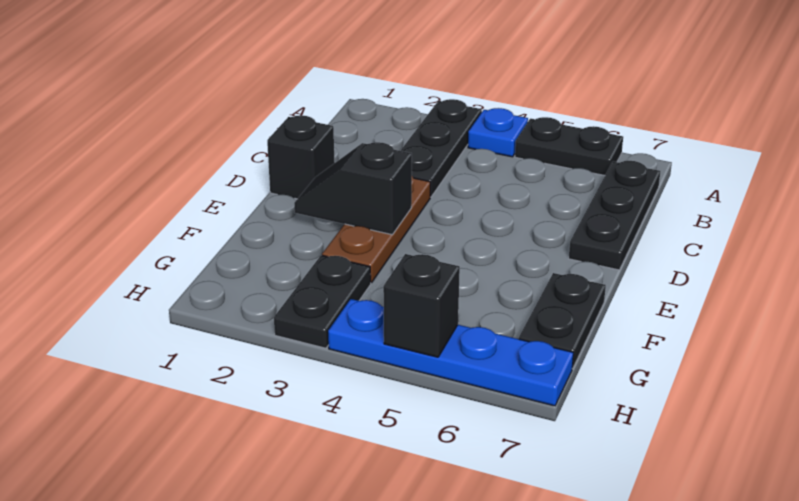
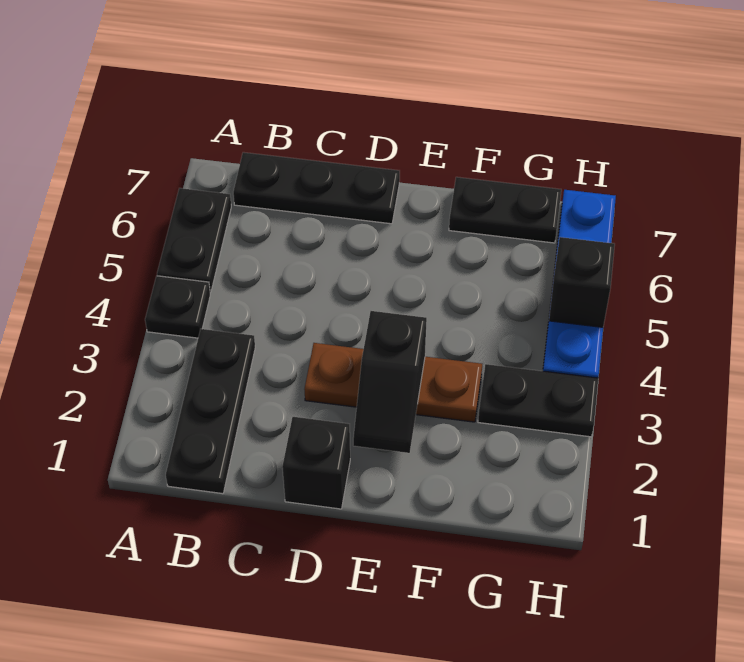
black 1x3 plate [400,99,482,197] -> black 1x3 plate turned to [166,329,255,494]
blue 1x1 plate [468,108,528,157] -> black 1x1 plate [145,276,210,338]

